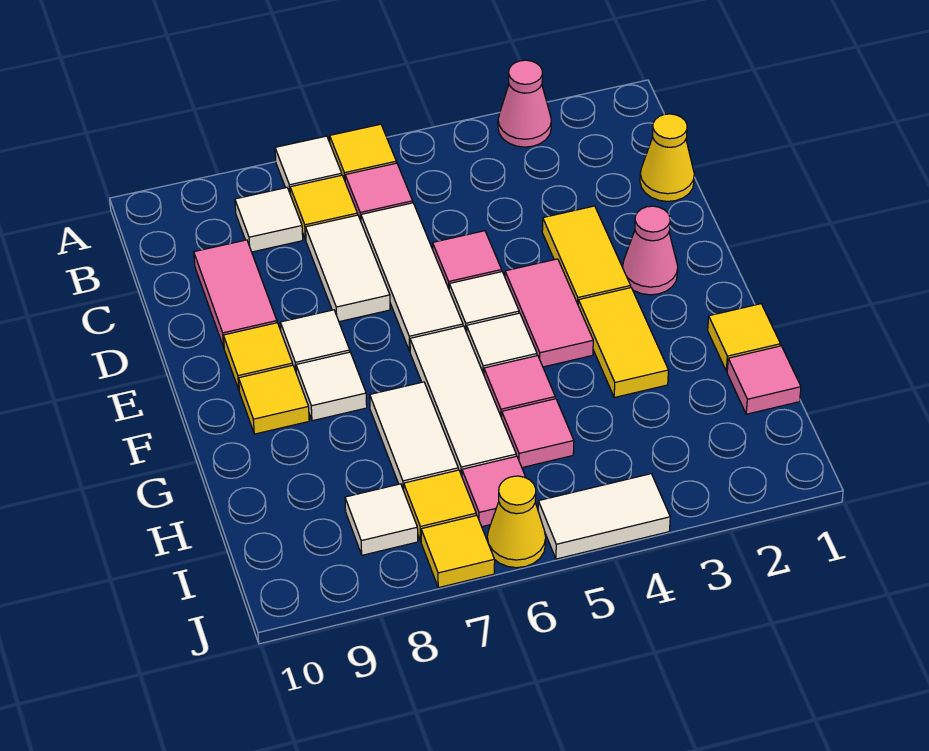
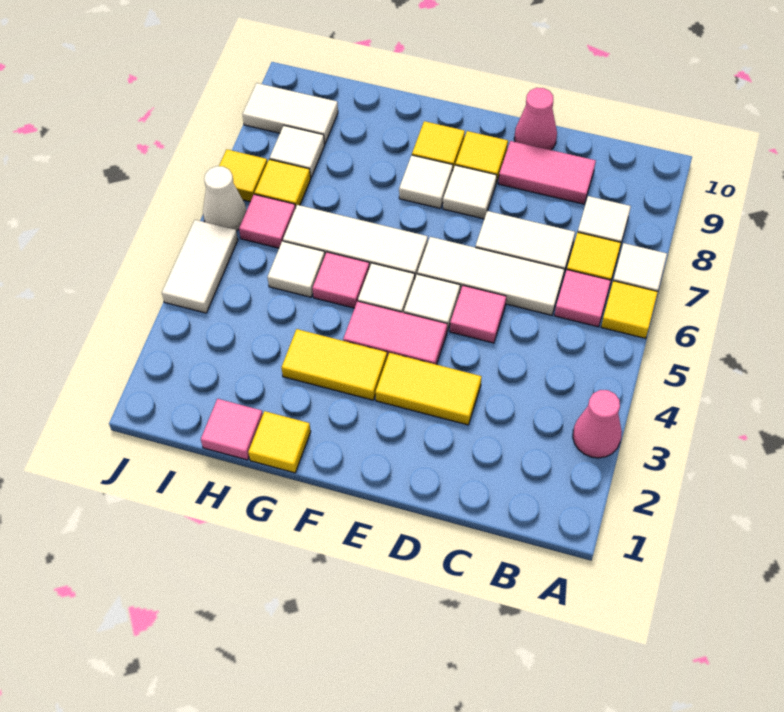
yellow 1x1 cone [640,114,694,201] -> none
pink 1x1 cone [623,206,678,295] -> pink 1x1 cone moved to [514,88,557,150]
white 1x2 tile [370,382,458,490] -> white 1x2 tile moved to [242,83,338,144]
pink 1x1 tile [502,399,574,468] -> white 1x1 tile [268,241,325,297]
yellow 1x1 cone [487,476,546,568] -> white 1x1 cone [203,166,246,231]

